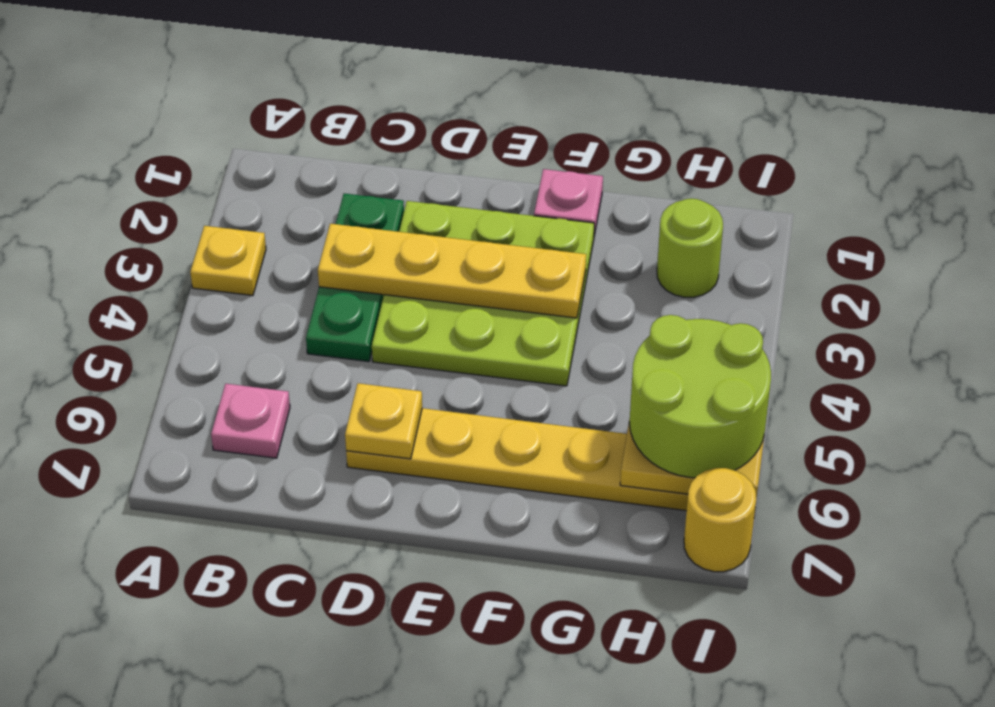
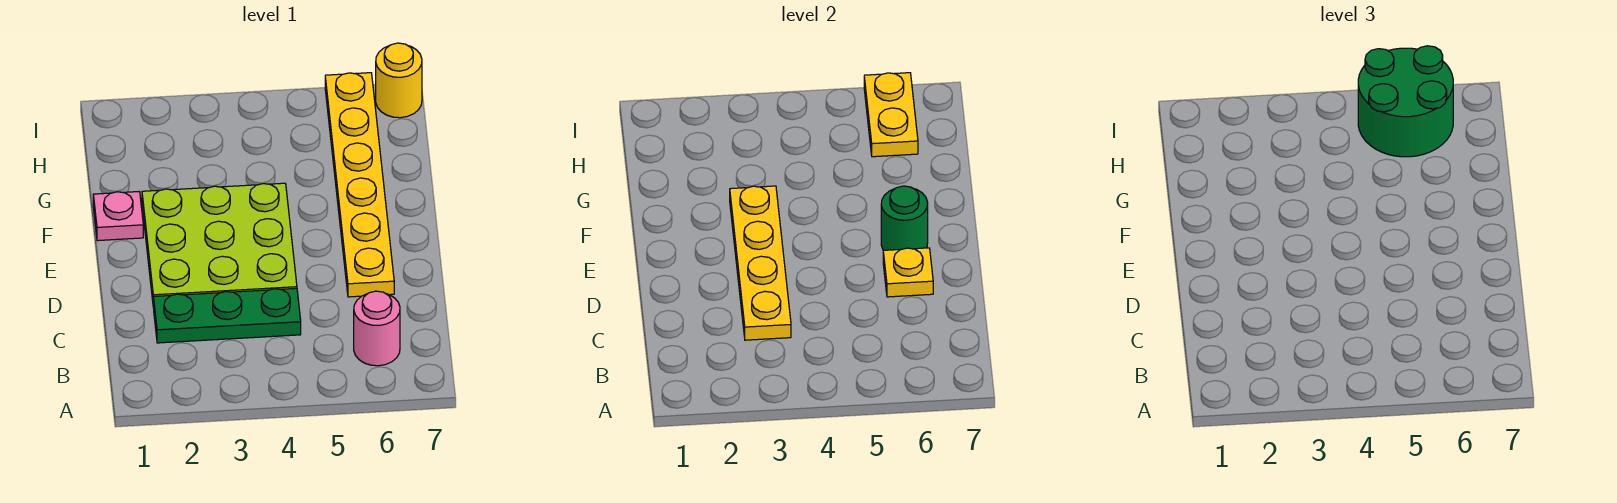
yellow 1x1 plate [190,226,266,296] -> none
pink 1x1 plate [211,384,290,458] -> pink 1x1 round brick [354,291,400,366]
none -> green 1x1 round brick [881,186,928,250]
lime 1x1 round brick [657,198,723,297] -> none
lime 2x2 round brick [629,315,771,478] -> green 2x2 round brick [1358,46,1453,157]

